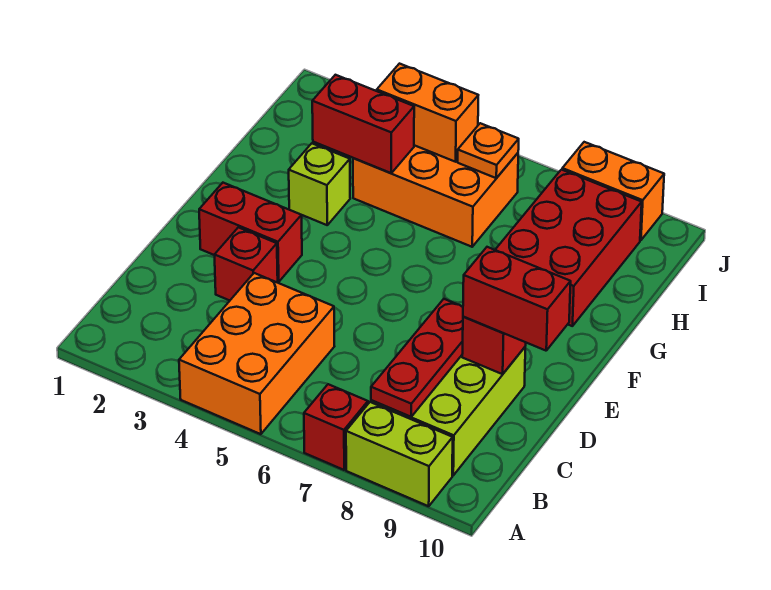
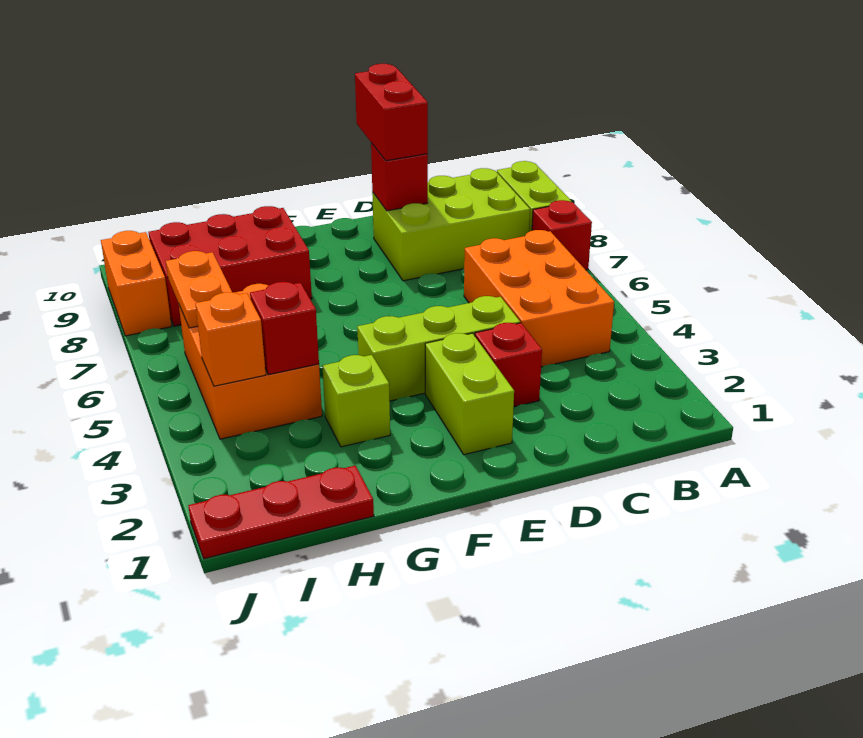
orange 2x3 brick [179,273,334,434] -> orange 2x3 brick turned to [464,230,614,367]
red 1x3 plate [371,299,463,417] -> red 1x3 plate moved to [188,465,374,559]
none -> lime 1x3 brick [357,296,520,401]
red 1x2 brick [199,183,302,282] -> lime 1x2 brick [425,333,514,455]
red 1x2 brick [312,75,414,173] -> red 1x1 brick [250,282,319,375]
orange 1x2 brick [377,64,478,162] -> orange 1x1 brick [195,292,266,386]
orange 1x1 plate [458,123,519,178] -> orange 1x2 plate [166,251,232,328]

